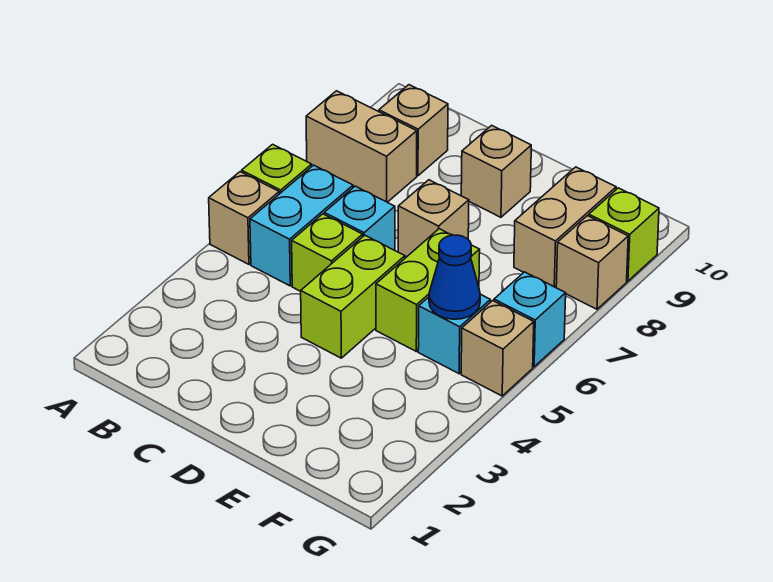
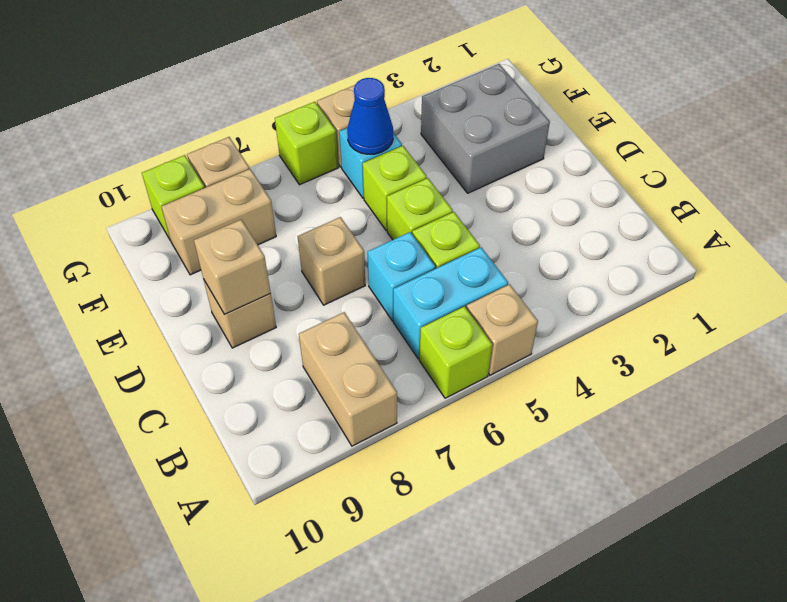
tan 1x1 brick [379,85,448,176] -> tan 1x1 brick moved to [194,219,271,314]
lime 1x2 brick [301,235,405,358] -> lime 1x1 brick [387,178,453,240]
none -> grey 2x2 brick [421,64,550,193]
lime 1x2 brick [376,229,480,351] -> lime 1x1 brick [363,146,427,231]
cyan 1x1 brick [494,272,566,367] -> lime 1x1 brick [275,102,339,185]

